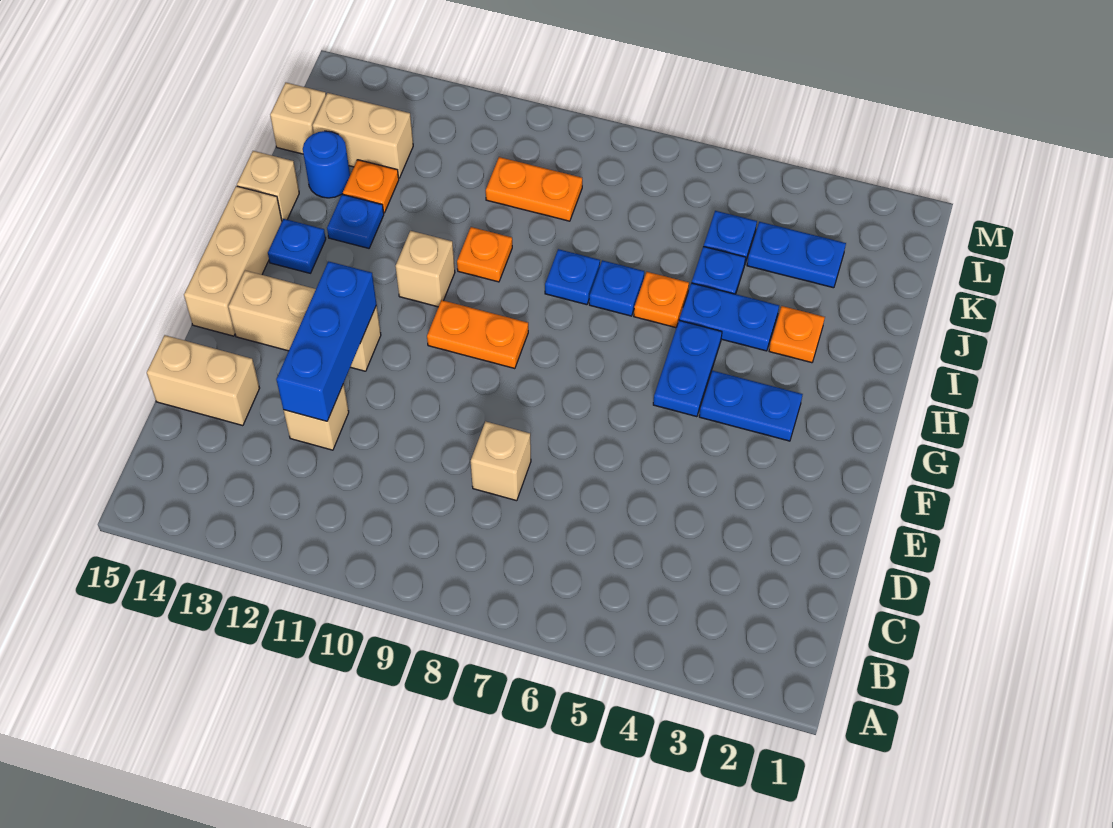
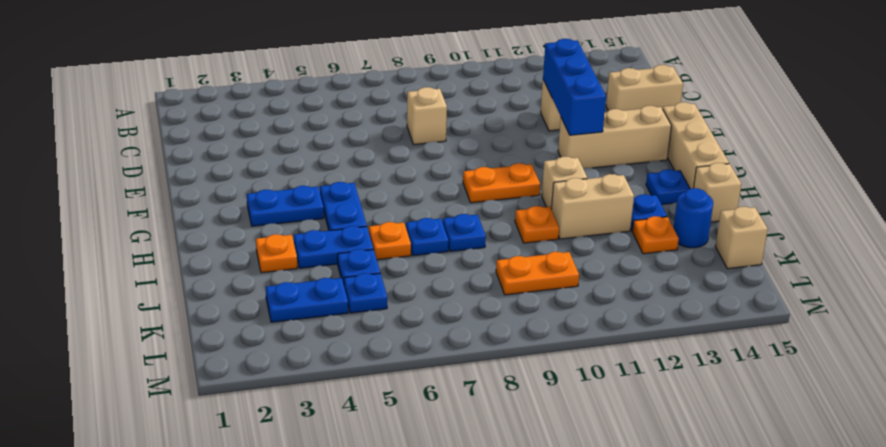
tan 1x2 brick [312,93,413,178] -> tan 1x2 brick moved to [551,174,634,239]

